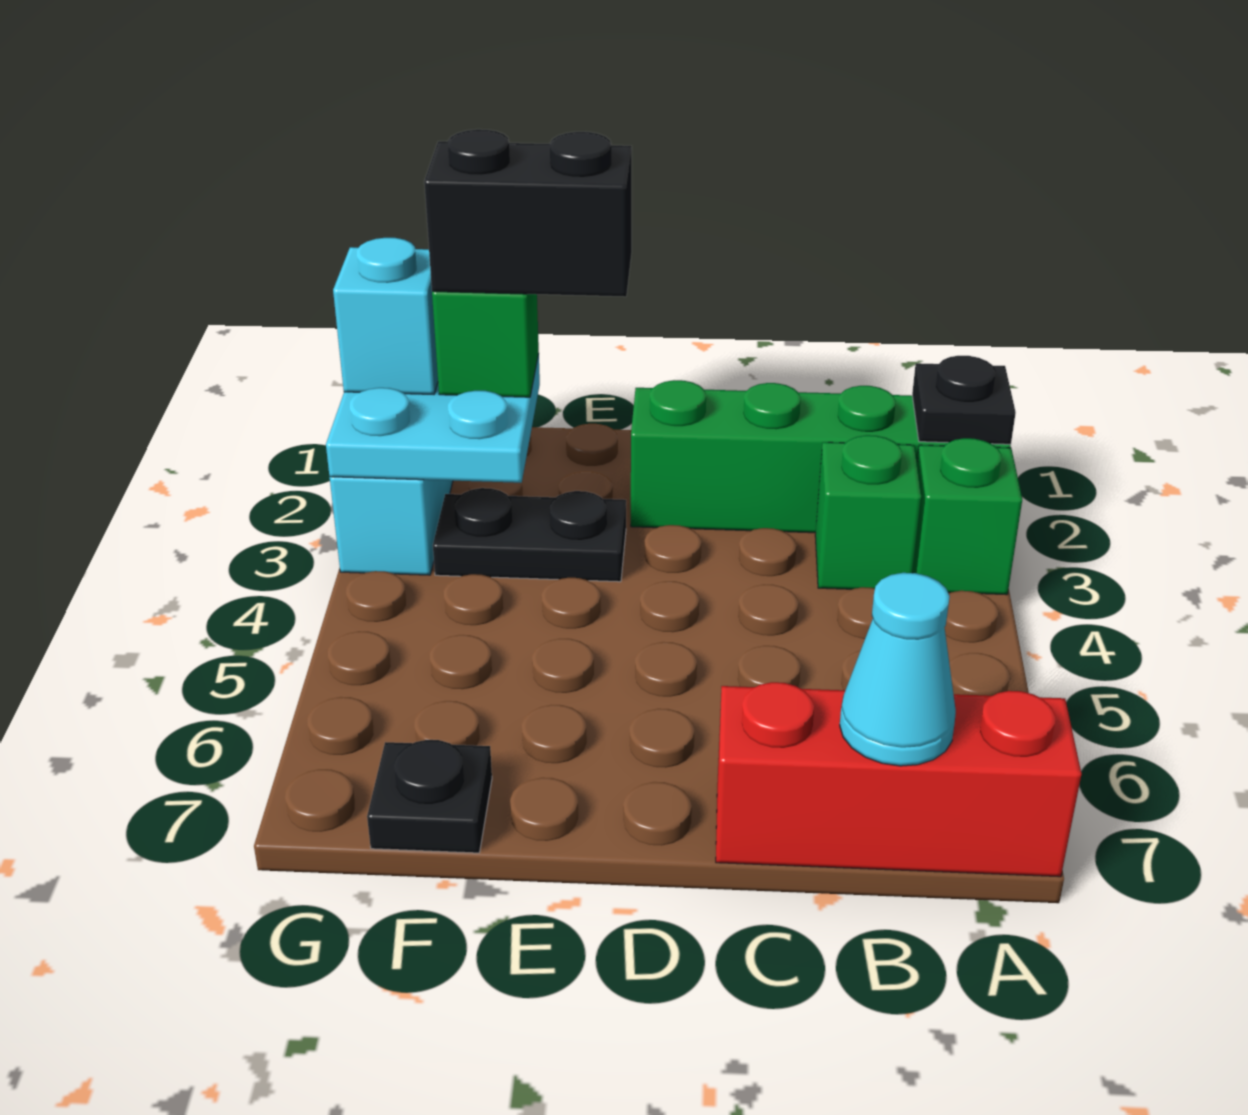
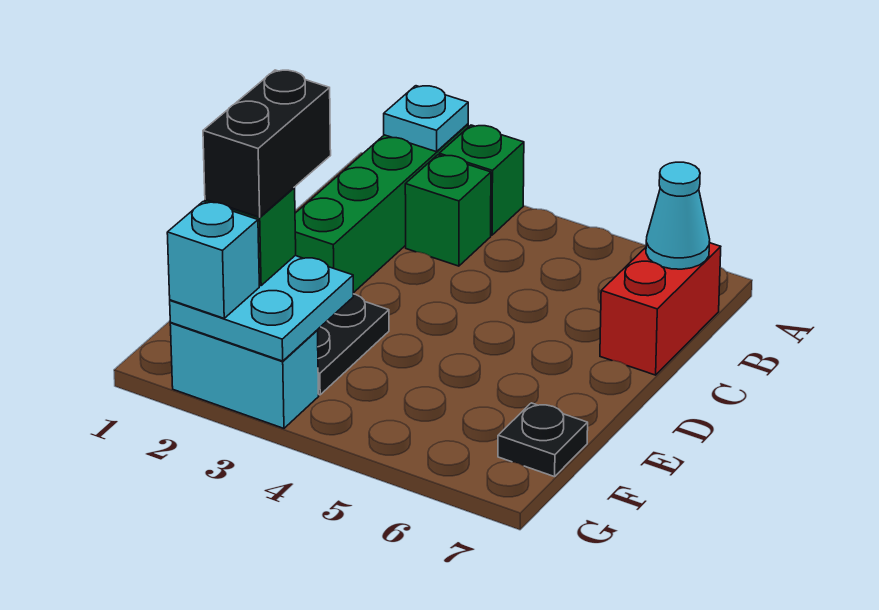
black 1x1 plate [912,356,1016,444] -> cyan 1x1 plate [384,86,468,152]
red 1x3 brick [716,682,1081,877] -> red 1x2 brick [600,243,721,375]

